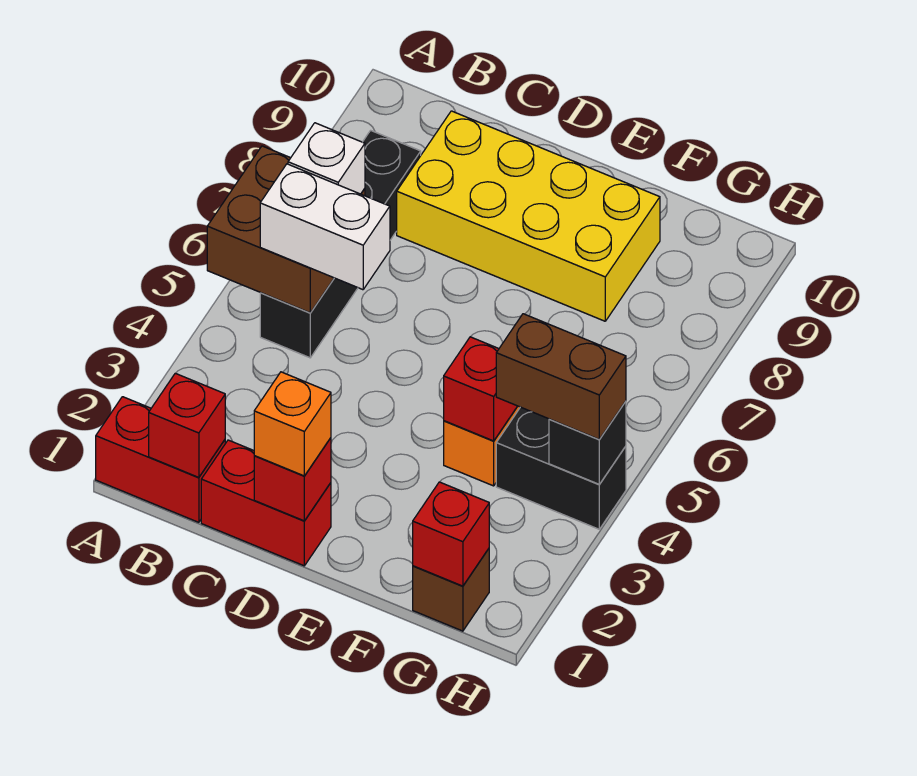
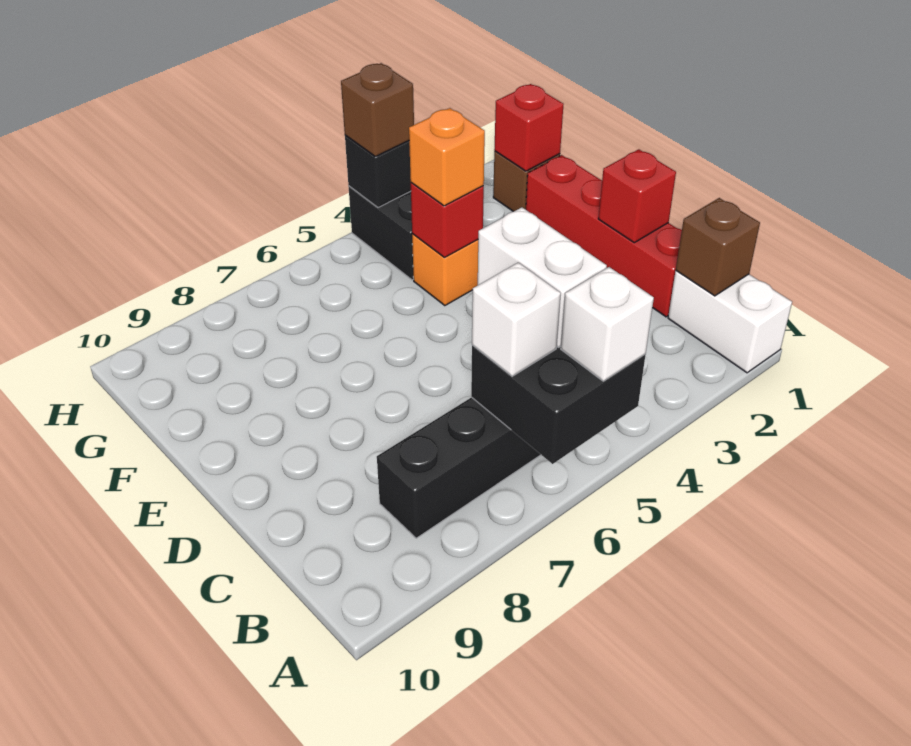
red 1x2 brick [96,397,225,522] -> white 1x2 brick [668,271,792,373]
brown 2x2 brick [207,146,365,313] -> black 2x2 brick [471,345,646,464]
none -> white 1x1 brick [561,267,654,381]
red 1x1 brick [149,373,225,477] -> brown 1x1 brick [676,198,760,296]
red 1x2 brick [201,440,331,566] -> red 1x4 brick [526,155,682,317]
yellow 2x4 brick [397,111,660,321] -> none
orange 1x1 brick [254,372,331,476] -> orange 1x1 brick moved to [409,108,485,206]
brown 1x2 brick [496,314,626,439] -> brown 1x1 brick [341,63,414,156]

